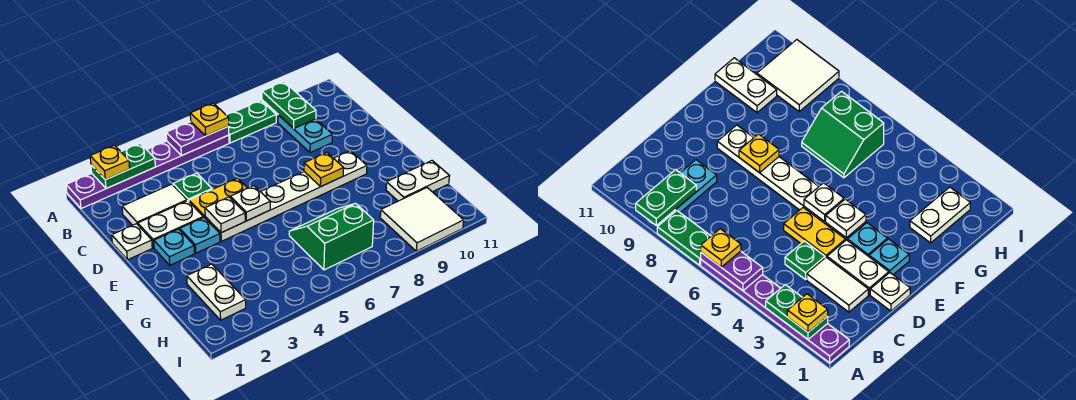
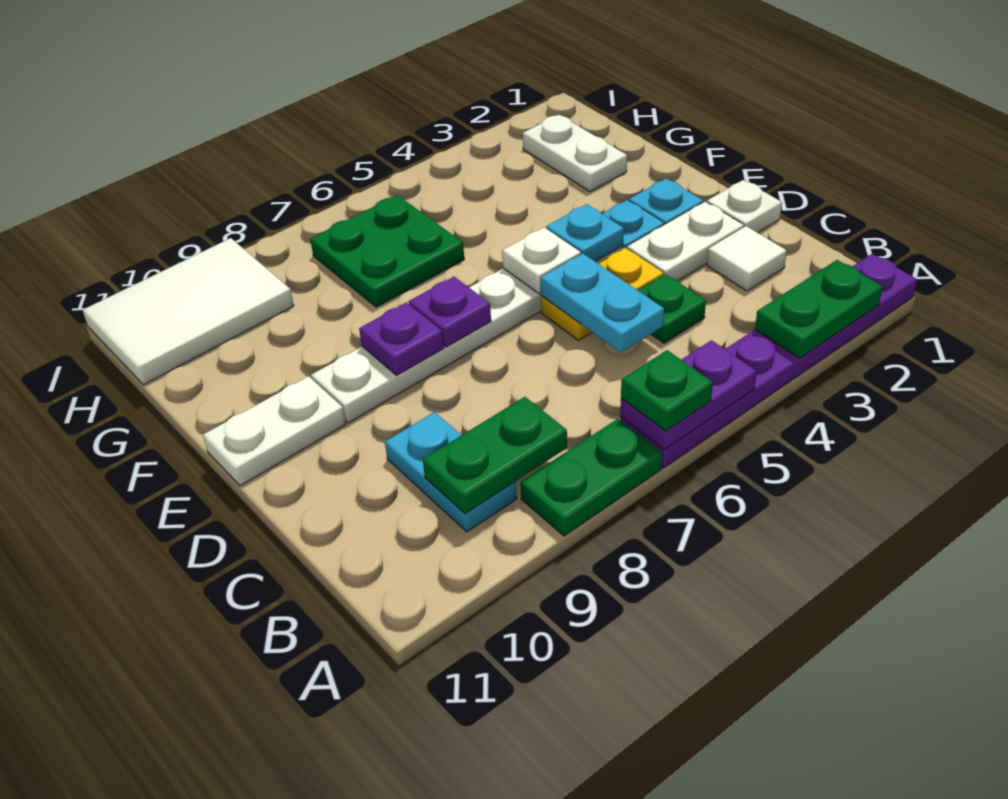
yellow 1x1 plate [90,145,130,180] -> none
yellow 1x1 plate [190,103,229,136] -> green 1x1 plate [621,350,713,431]
green 1x2 plate [262,82,316,129] -> green 1x2 plate turned to [423,397,567,514]
white 1x2 tile [122,184,187,225] -> white 1x1 tile [707,226,787,291]
none -> cyan 1x2 plate [540,254,664,352]
white 1x1 plate [205,197,245,233] -> cyan 1x1 plate [546,204,624,262]
none -> purple 1x1 plate [409,277,491,347]
yellow 1x1 plate [304,153,344,187] -> purple 1x1 plate [359,302,444,375]
green 2x2 slope [289,203,374,270] -> green 2x2 plate [310,195,464,307]
white 1x2 plate [386,161,449,201] -> white 1x2 plate moved to [203,376,346,486]
white 2x2 tile [380,188,464,251] -> white 2x3 tile [83,238,294,385]

